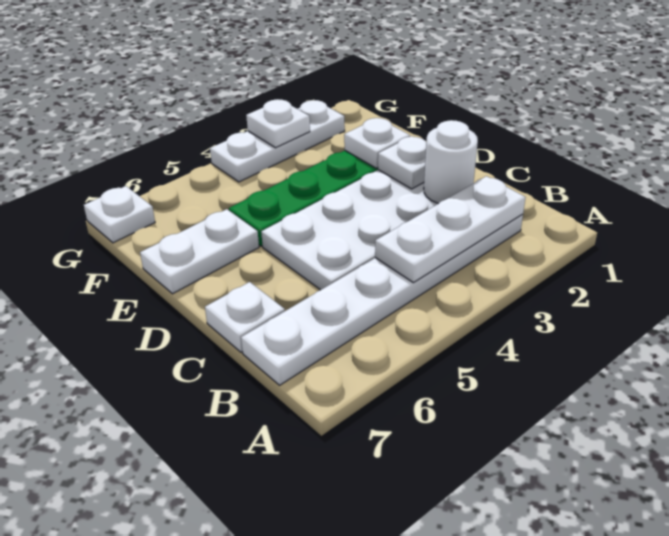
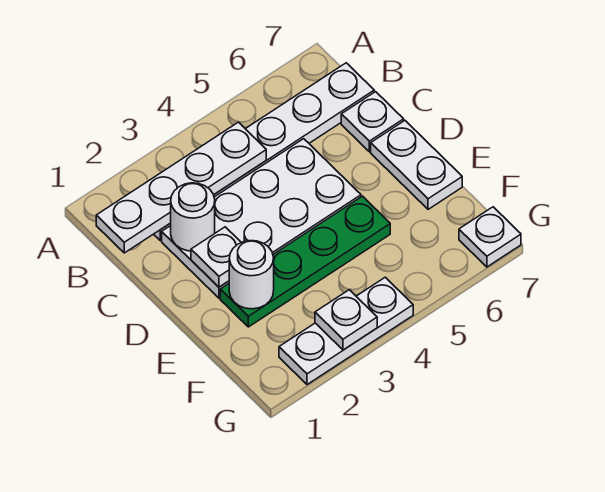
white 1x3 plate [375,176,526,283] -> white 1x4 plate [96,122,266,253]
white 1x1 plate [344,118,410,168] -> white 1x1 round brick [229,241,274,309]
white 1x2 plate [140,209,259,294] -> white 1x2 plate turned to [371,121,462,209]

